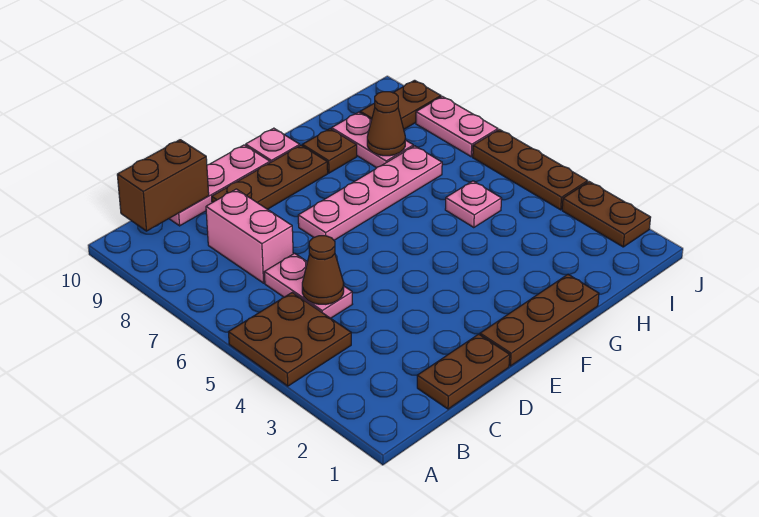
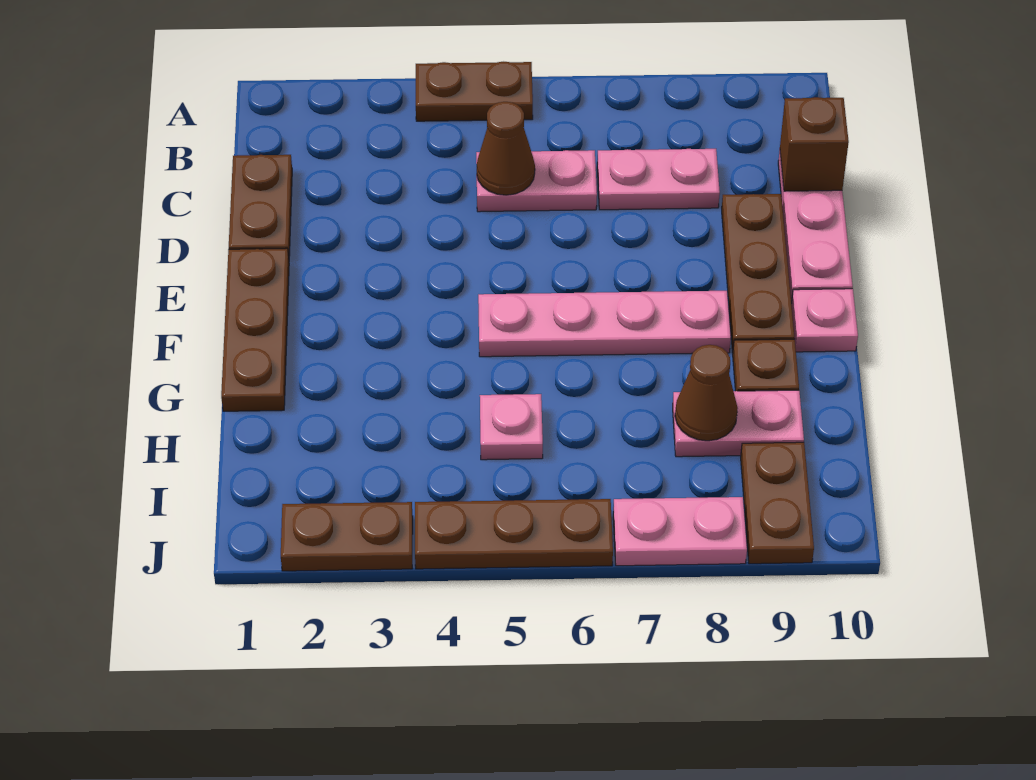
brown 2x2 plate [229,293,351,386] -> brown 1x2 plate [416,62,533,121]
brown 1x2 brick [117,140,209,231] -> brown 1x1 brick [780,97,849,191]
pink 1x2 brick [206,189,293,283] -> pink 1x2 plate [597,149,720,210]
pink 1x4 plate [298,146,442,240] -> pink 1x4 plate turned to [478,291,731,357]

